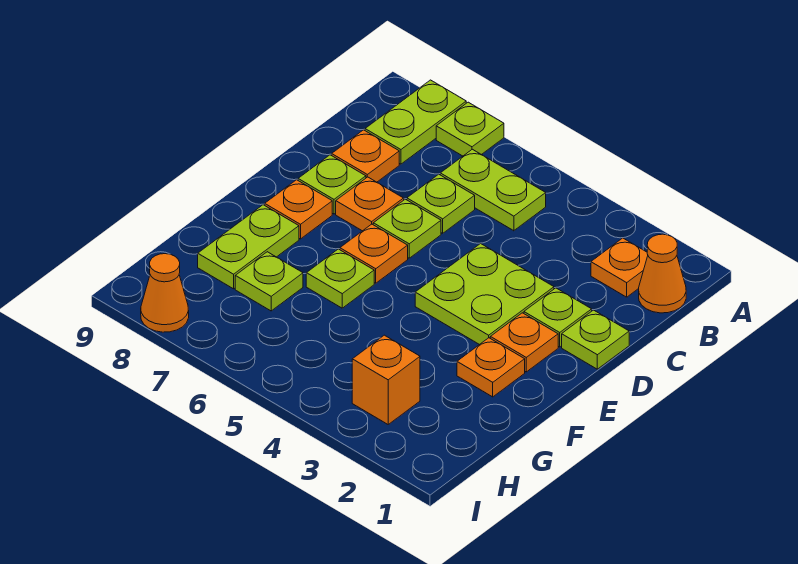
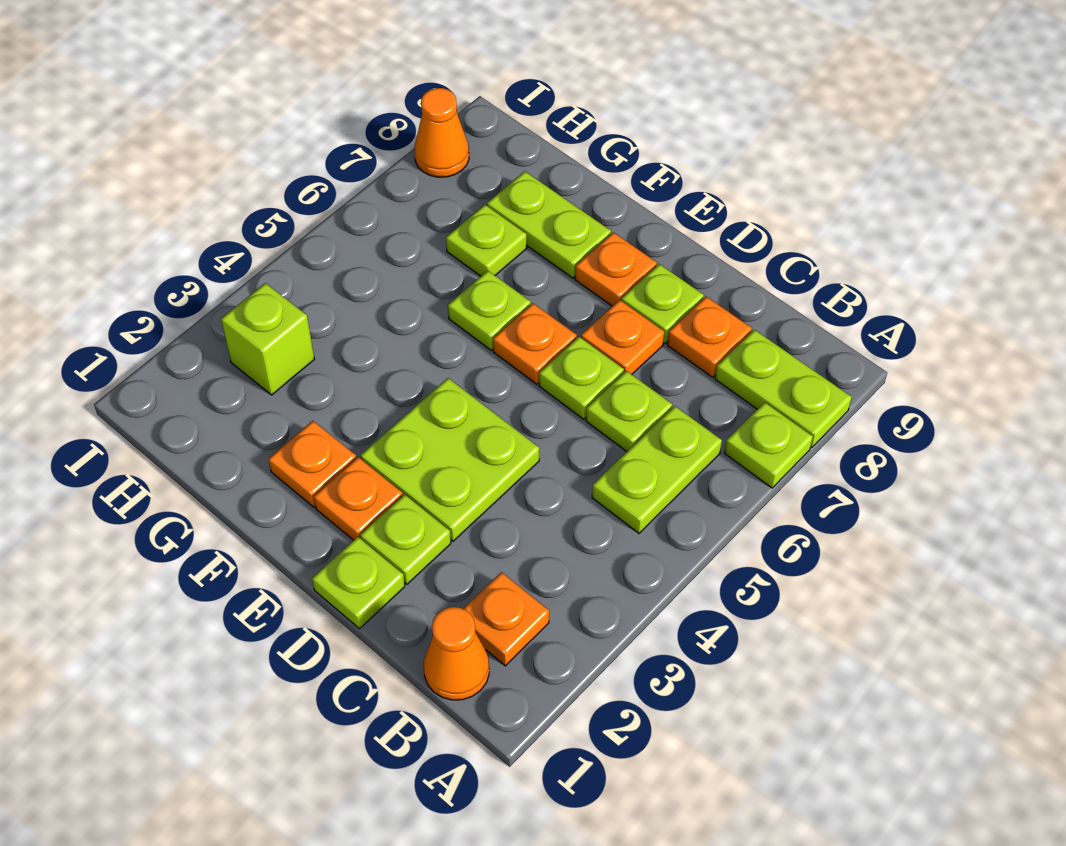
orange 1x1 brick [352,335,420,424] -> lime 1x1 brick [221,283,314,395]

